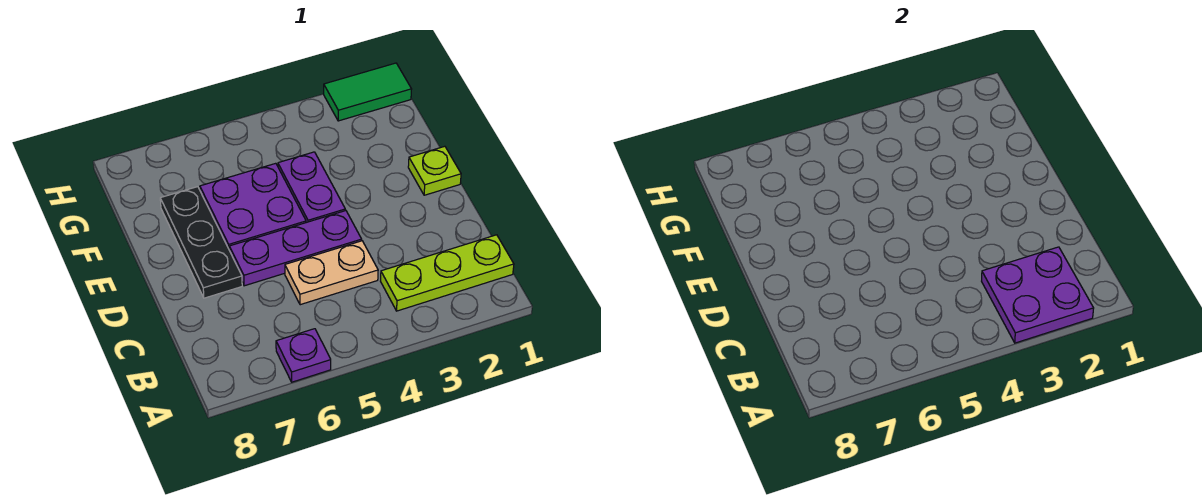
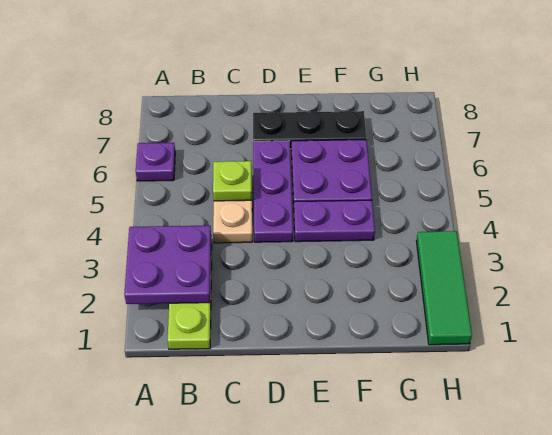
lime 1x1 plate [408,146,461,195] -> lime 1x1 plate moved to [213,161,252,201]
green 1x2 tile [324,63,412,121] -> green 1x3 tile [416,231,472,345]

